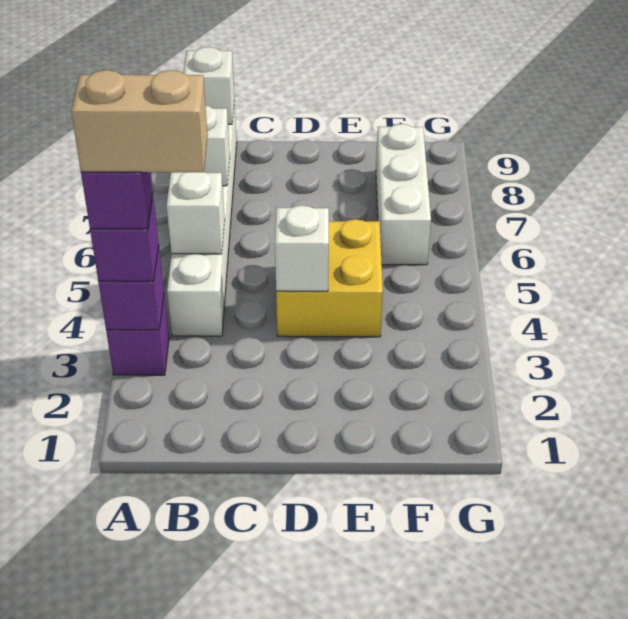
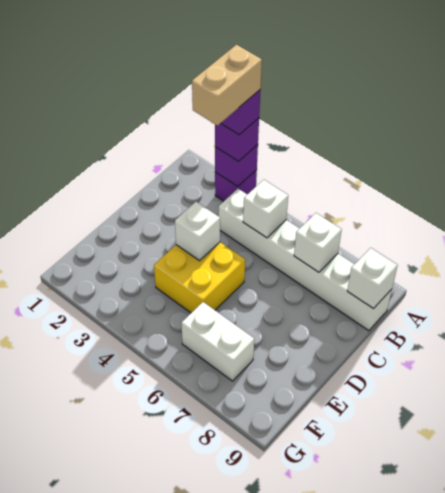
white 1x3 brick [376,124,431,265] -> white 1x2 brick [181,302,254,381]

